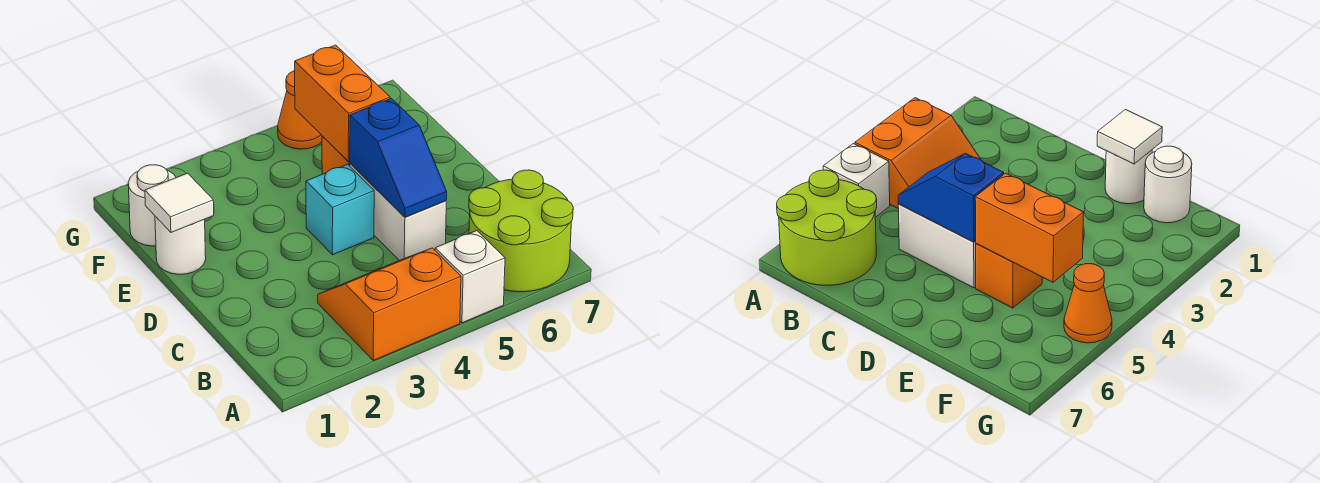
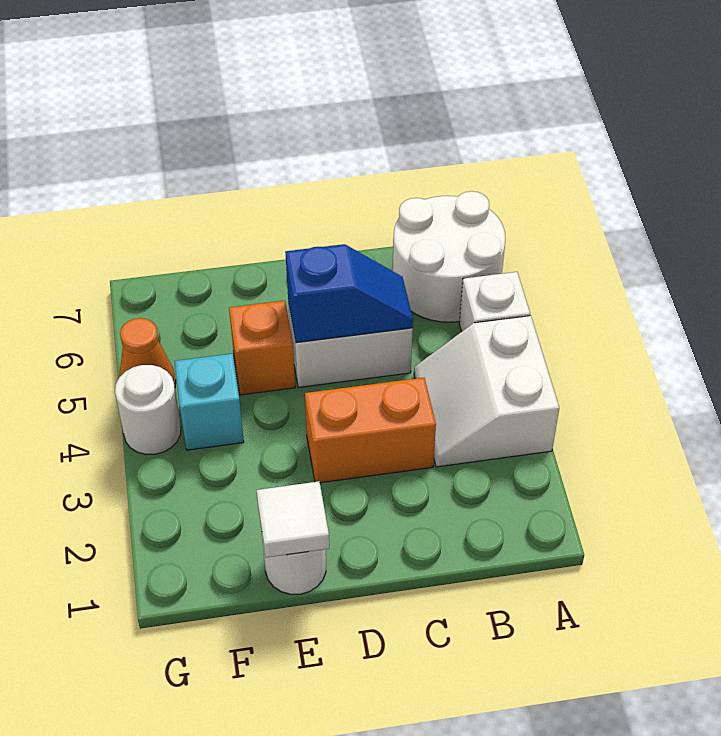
orange 2x2 slope [318,248,461,360] -> white 2x2 slope [414,316,559,467]
lime 2x2 round brick [469,170,573,292] -> white 2x2 round brick [393,191,505,322]
cyan 1x1 brick [306,164,374,255] -> cyan 1x1 brick moved to [175,354,244,450]
orange 1x2 brick [295,45,390,161] -> orange 1x2 brick moved to [305,378,436,483]
white 1x1 round brick [128,165,176,246] -> white 1x1 round brick moved to [115,365,181,454]

